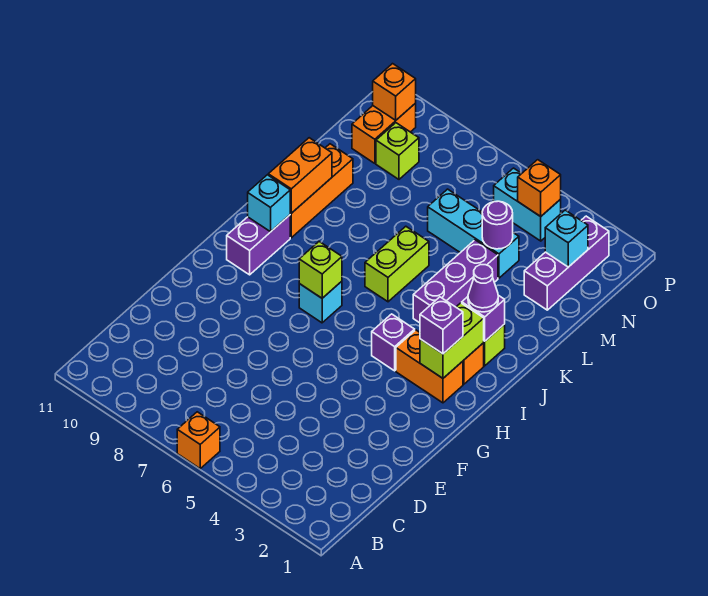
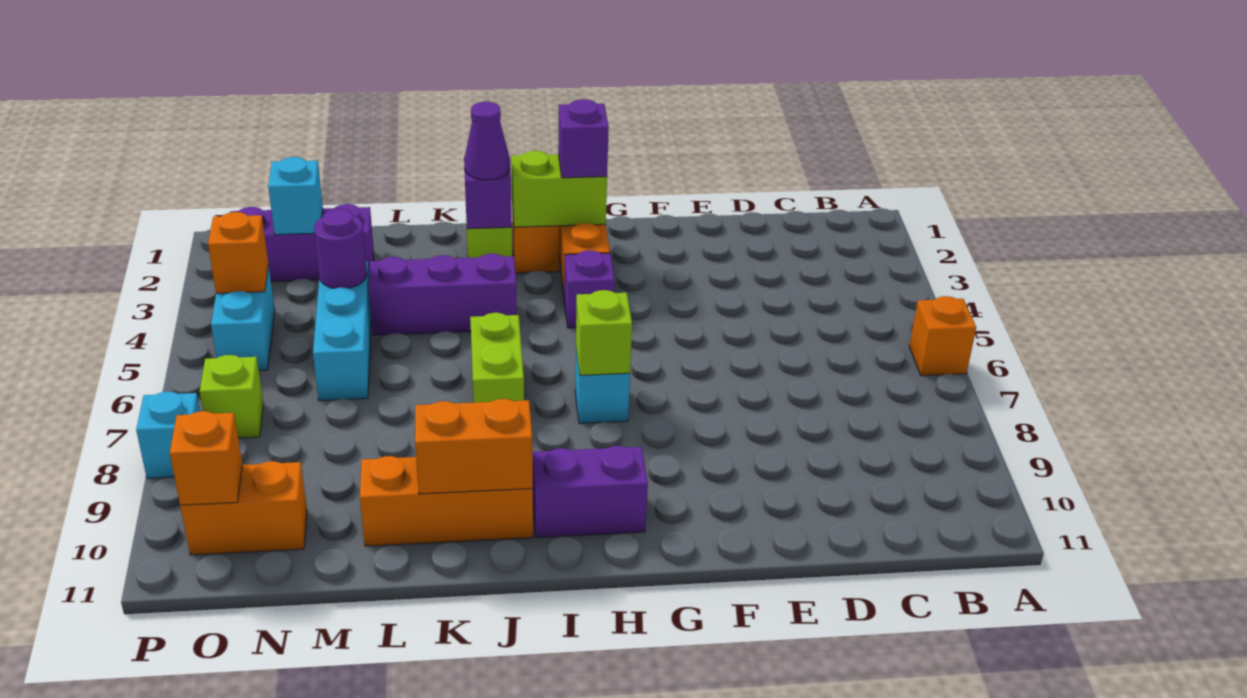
cyan 1x1 brick [248,175,290,232] -> cyan 1x1 brick moved to [136,392,200,478]
lime 1x2 brick [365,226,429,302] -> lime 1x2 brick turned to [470,313,524,403]
lime 1x1 brick [376,123,419,179] -> lime 1x1 brick moved to [200,355,264,438]

